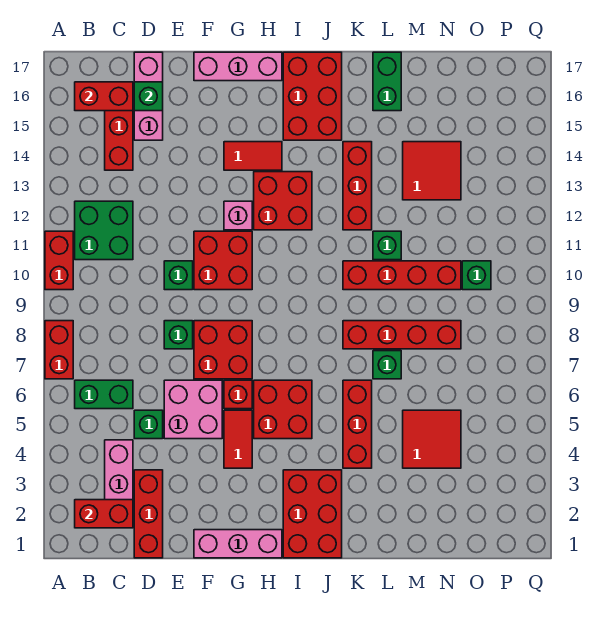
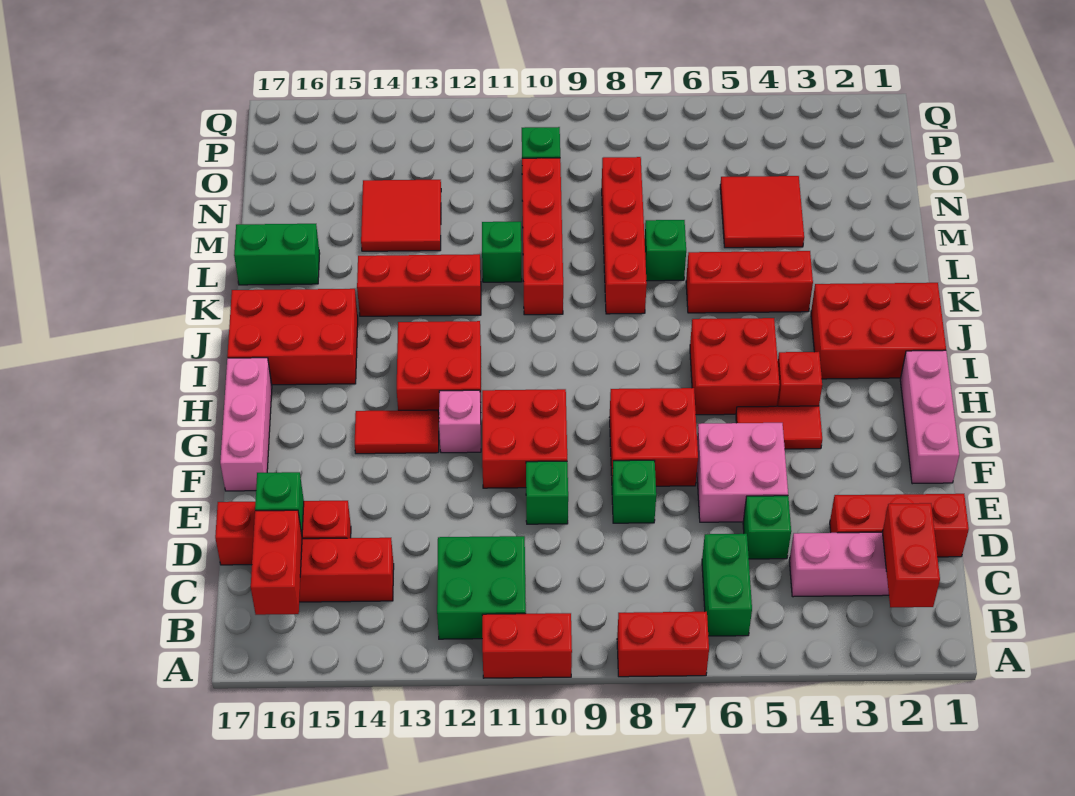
pink 1x3 brick [134,52,163,140] -> red 1x3 brick [215,501,351,565]
red 1x1 brick [224,380,252,409] -> red 1x1 brick moved to [777,352,822,406]
red 1x2 tile [224,142,282,170] -> red 1x2 tile turned to [355,410,439,454]

